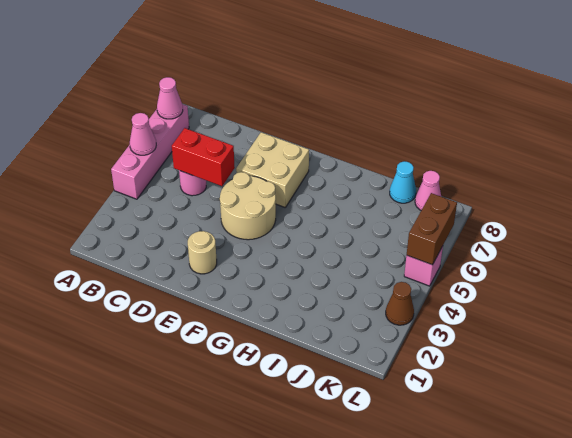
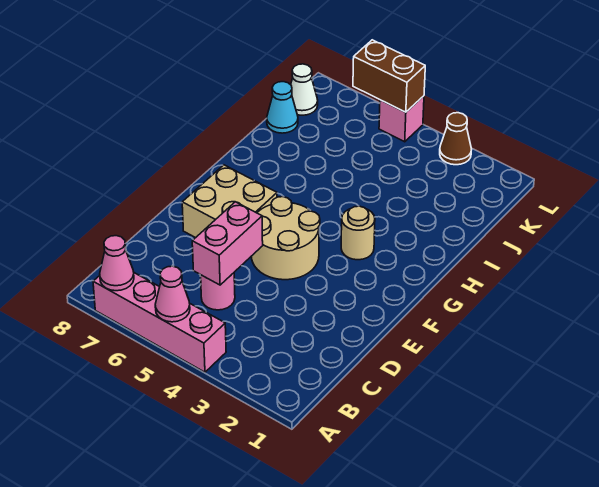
red 1x2 brick [172,128,235,186] -> pink 1x2 brick [192,202,263,285]
tan 1x1 round brick [188,231,217,274] -> tan 1x1 round brick moved to [341,206,375,260]
pink 1x1 cone [415,171,441,210] -> white 1x1 cone [291,64,318,115]

